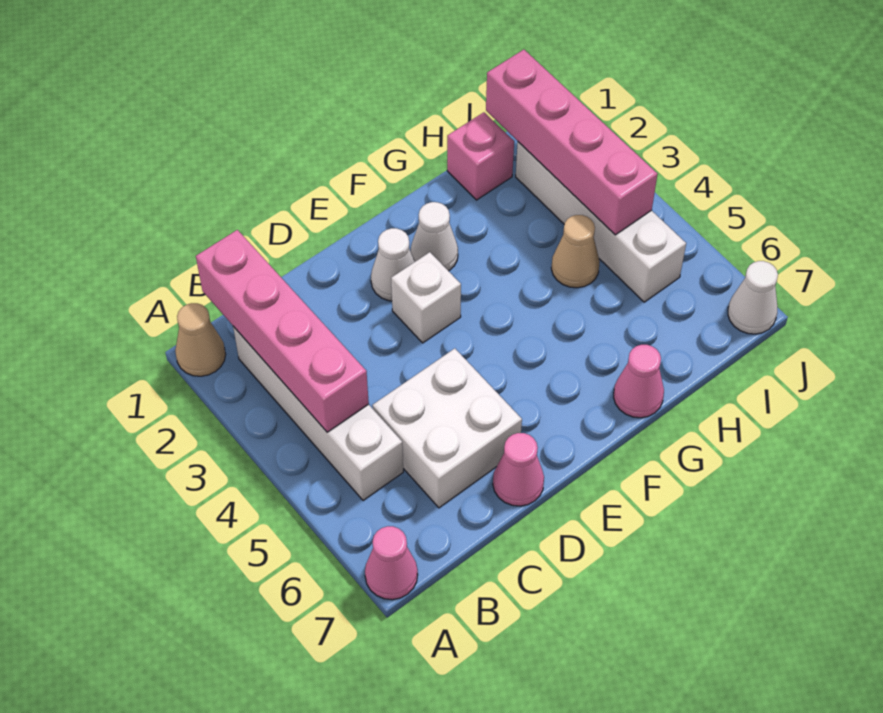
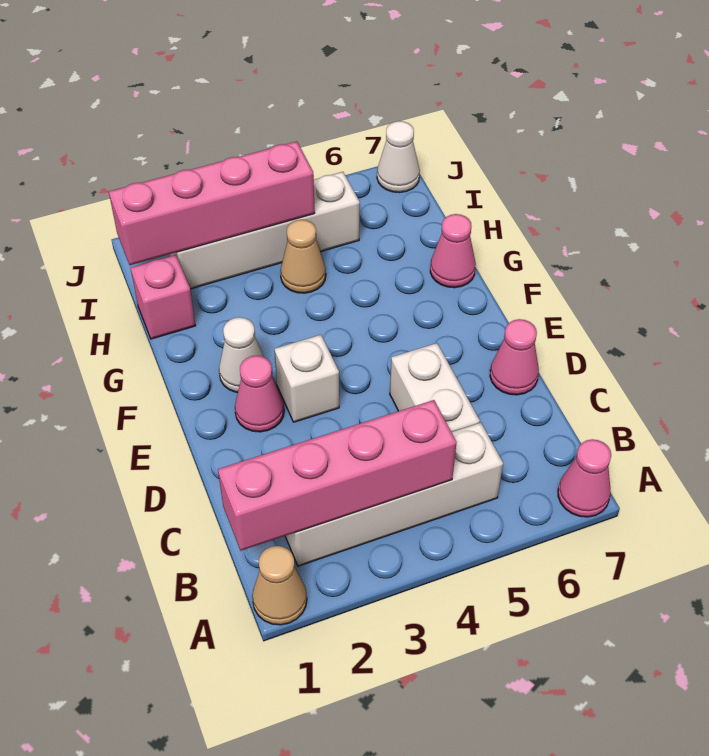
white 2x2 brick [372,348,522,508] -> white 1x2 brick [390,343,480,432]
white 1x1 cone [371,228,414,301] -> pink 1x1 cone [235,356,284,432]

